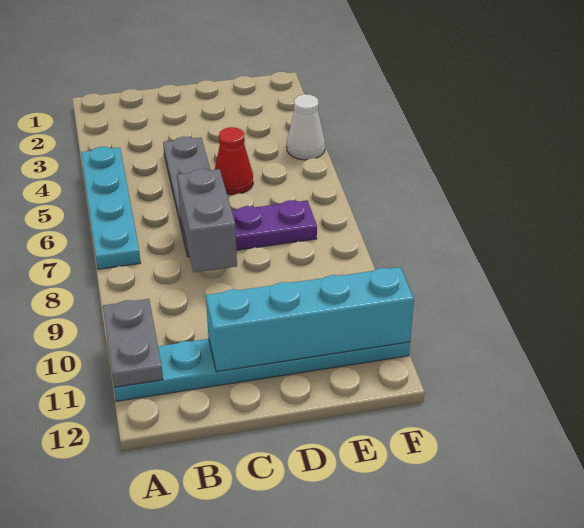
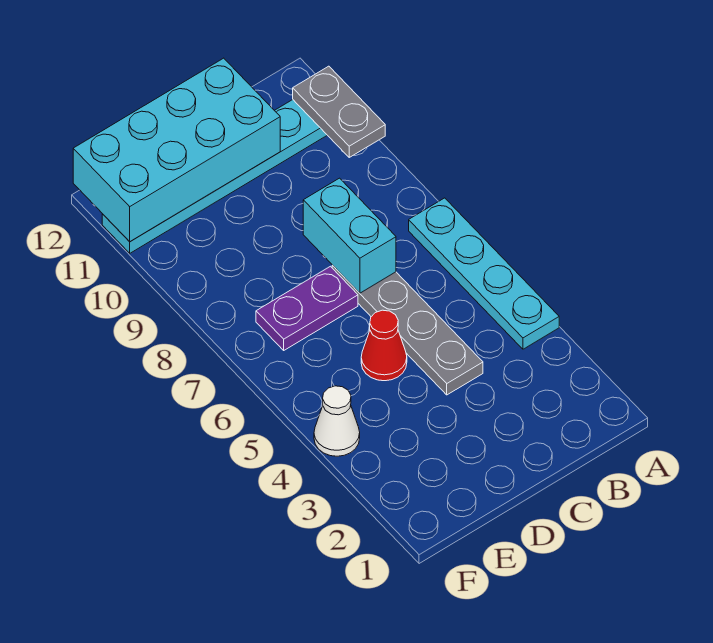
grey 1x2 brick [177,169,237,272] -> cyan 1x2 brick [303,178,396,293]
cyan 1x4 brick [206,267,414,372] -> cyan 2x4 brick [73,58,280,242]

